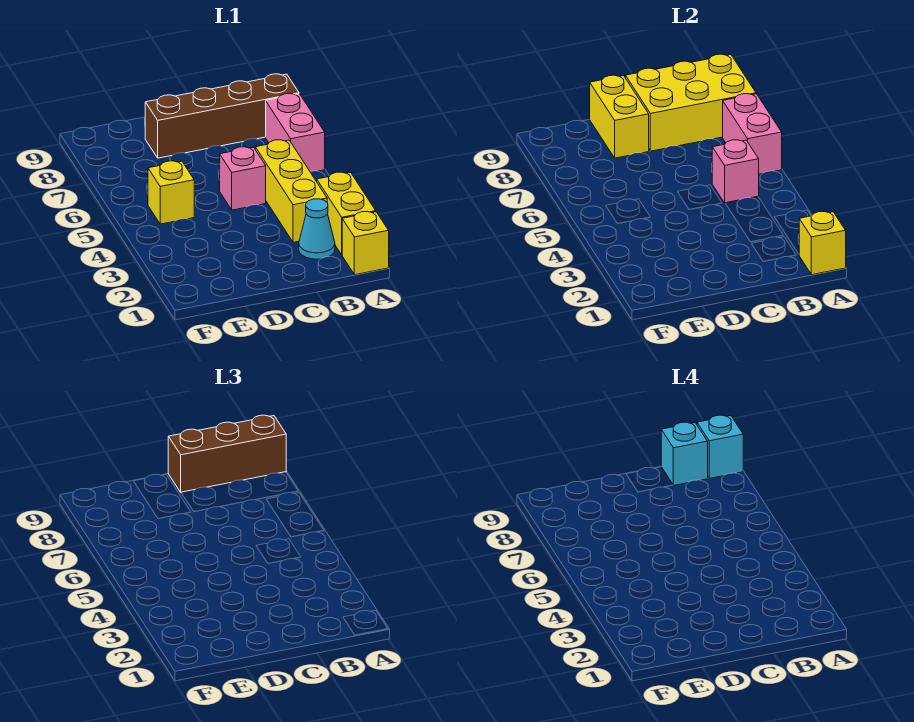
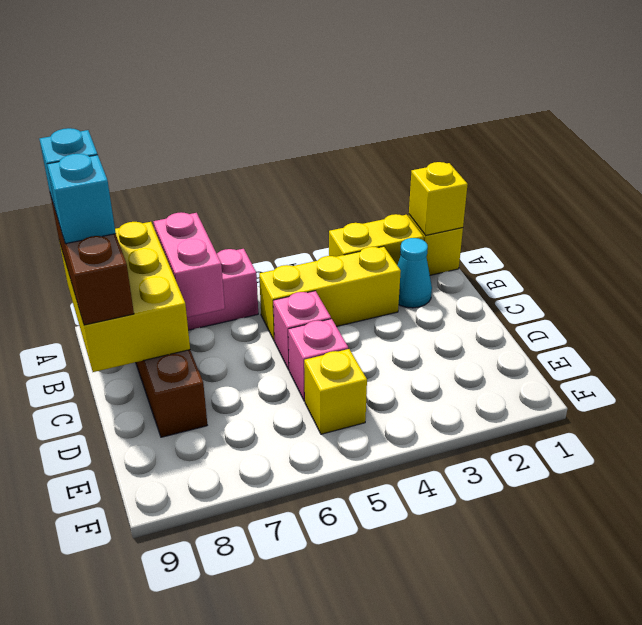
pink 1x2 brick [723,94,782,174] -> pink 1x2 brick turned to [153,212,225,317]
pink 1x1 brick [712,140,759,203] -> pink 1x1 brick moved to [288,319,348,401]
yellow 1x2 brick [590,75,649,158] -> none

